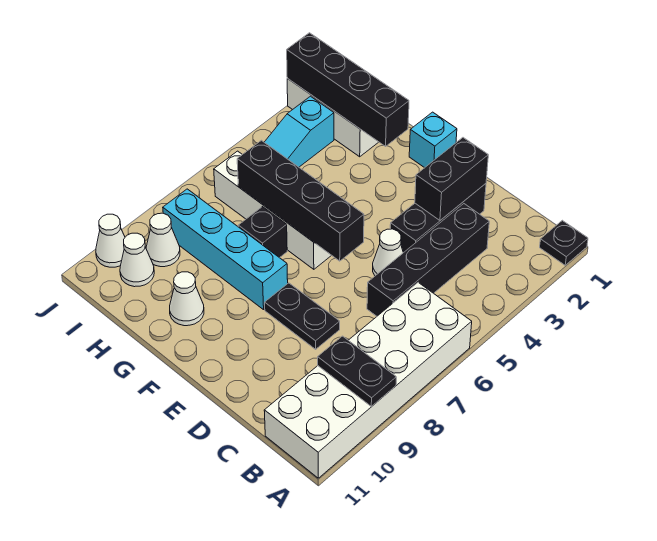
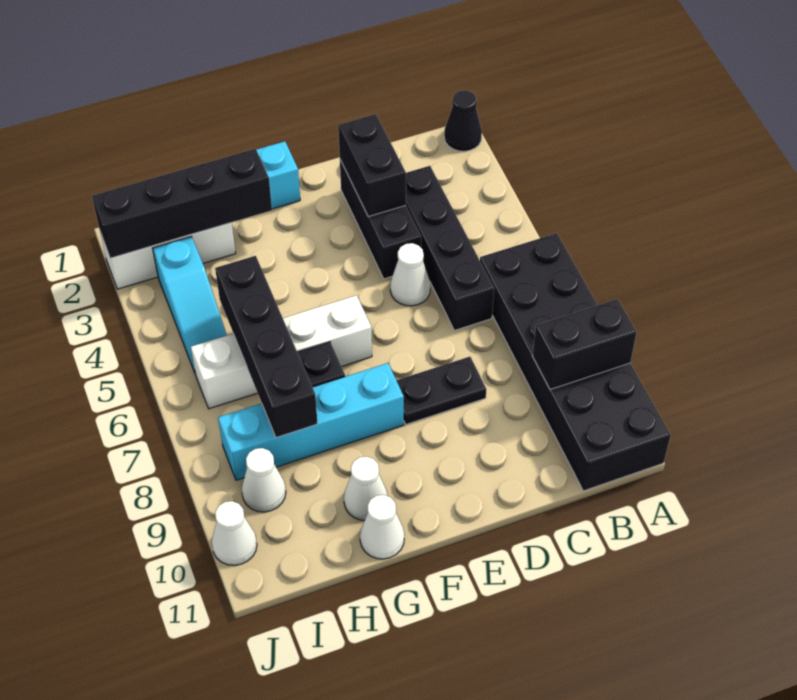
black 1x1 plate [540,220,588,265] -> black 1x1 cone [444,90,482,151]
white 2x6 brick [264,282,472,478] -> black 2x6 brick [480,233,671,491]
black 1x2 plate [318,336,396,407] -> black 1x2 brick [532,299,637,389]
black 1x4 brick [237,140,364,261] -> black 1x4 brick turned to [215,256,318,438]
white 1x1 cone [120,233,154,287] -> white 1x1 cone moved to [360,495,404,559]

